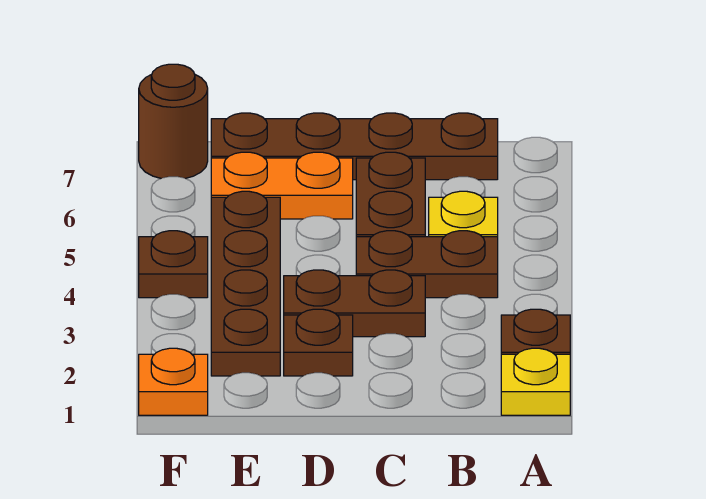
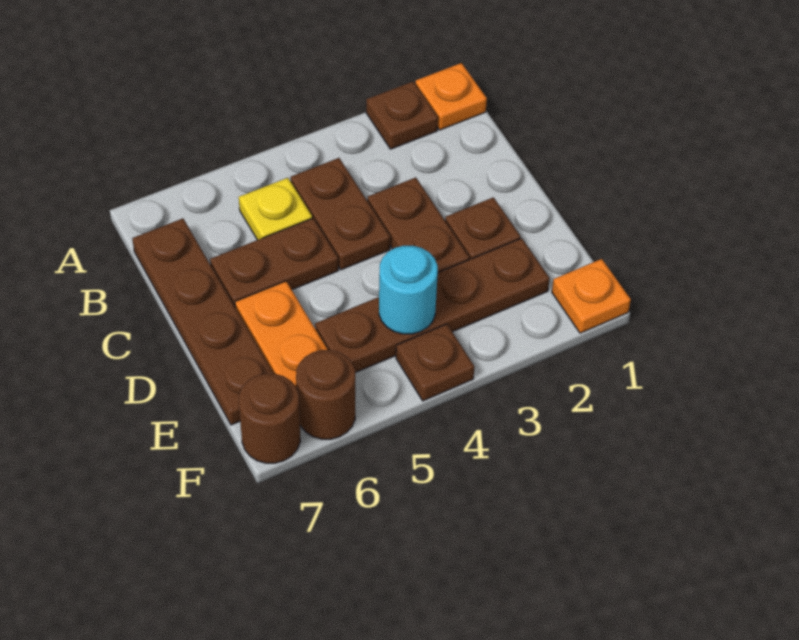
yellow 1x1 plate [501,348,570,415] -> orange 1x1 plate [415,63,487,130]
none -> cyan 1x1 round brick [379,246,438,334]
none -> brown 1x1 round brick [296,350,355,439]

